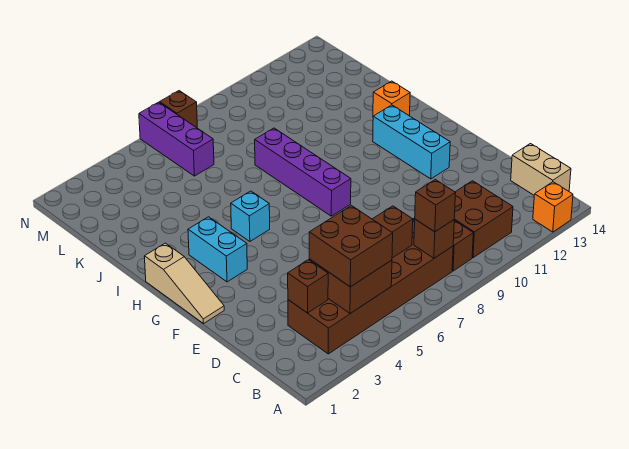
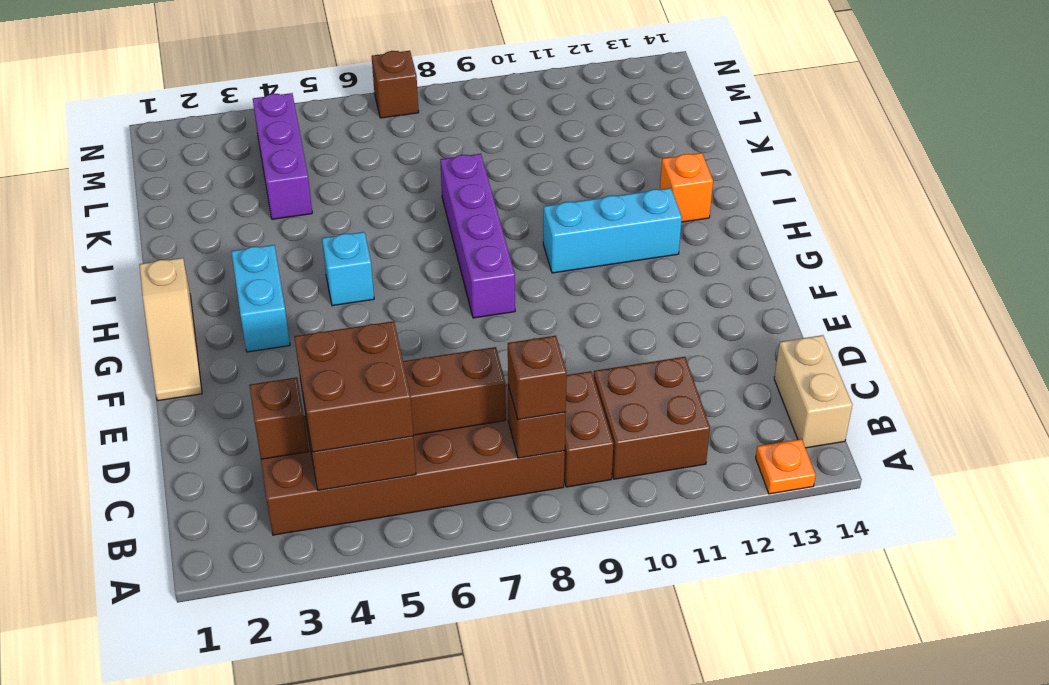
orange 1x1 brick [533,182,573,232] -> orange 1x1 plate [756,439,816,494]
cyan 1x3 brick [373,105,450,179] -> cyan 1x3 brick turned to [543,188,682,273]
purple 1x3 brick [139,102,214,176] -> purple 1x3 brick moved to [253,93,312,219]

